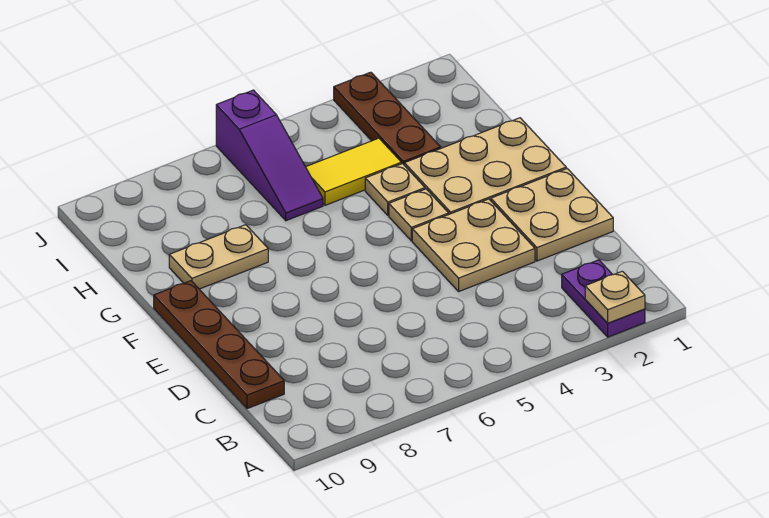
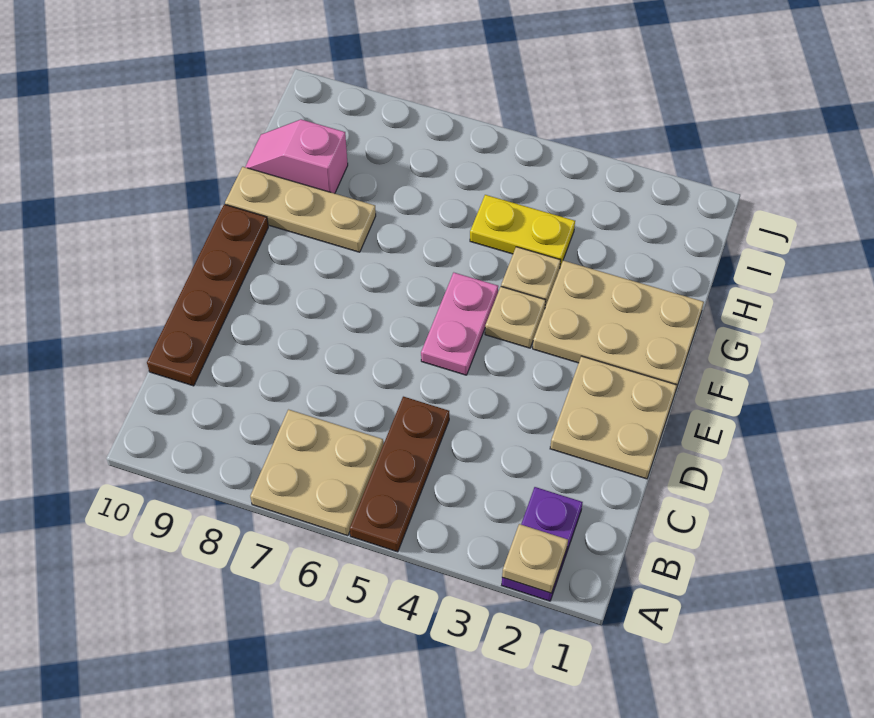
tan 2x2 plate [412,199,535,291] -> tan 2x2 plate moved to [250,410,383,536]
none -> pink 1x2 plate [421,273,498,375]
tan 1x2 plate [169,225,268,289] -> tan 1x3 plate [225,167,376,252]
brown 1x3 plate [334,72,441,164] -> brown 1x3 plate moved to [350,397,449,552]
yellow 1x2 tile [306,138,401,205] -> yellow 1x2 plate [470,195,575,267]
purple 1x3 slope [216,90,323,221] -> none
none -> pink 1x2 slope [245,119,348,193]

